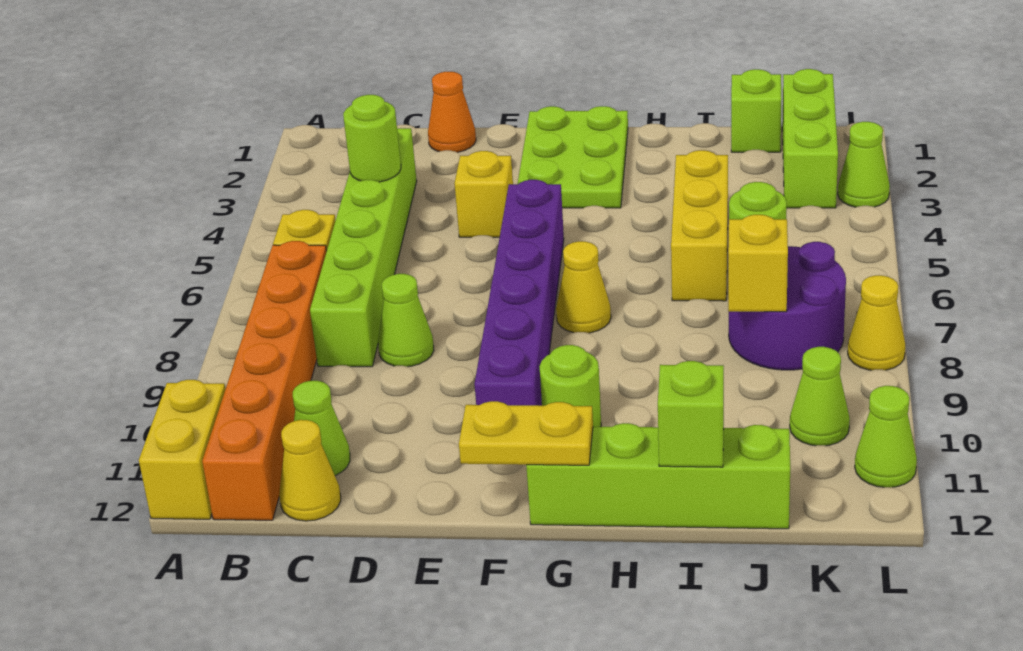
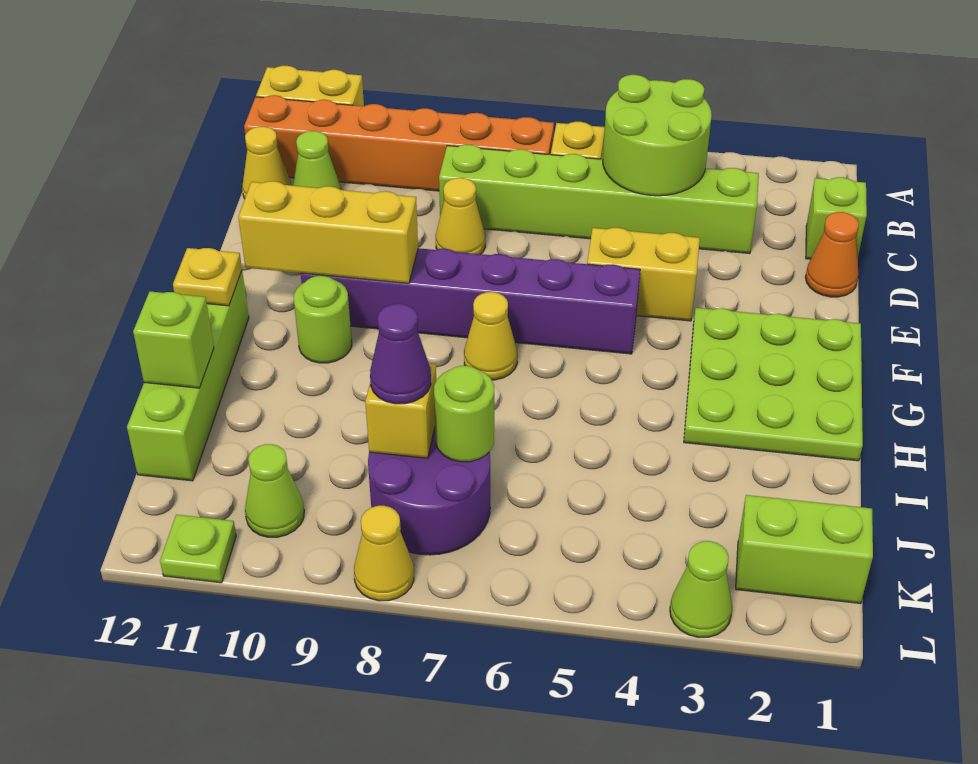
lime 1x1 round brick [343,95,401,182] -> lime 2x2 round brick [603,75,712,196]
lime 1x1 cone [378,274,434,367] -> yellow 1x1 cone [436,178,485,254]
yellow 1x1 brick [455,151,513,237] -> yellow 1x2 brick [587,228,700,321]
lime 2x3 plate [518,106,628,208] -> lime 3x3 plate [684,308,863,461]
yellow 1x2 plate [459,401,593,465] -> yellow 1x1 plate [173,248,242,306]
yellow 1x3 brick [671,150,728,301] -> yellow 1x3 brick moved to [238,181,418,283]
lime 1x1 brick [731,69,782,152] -> lime 1x1 brick moved to [806,177,867,259]
none -> purple 1x1 cone [370,304,431,404]
lime 1x3 brick [782,69,838,208] -> lime 1x2 brick [736,495,873,604]
lime 1x1 cone [855,386,917,487] -> lime 1x1 plate [160,515,236,583]

